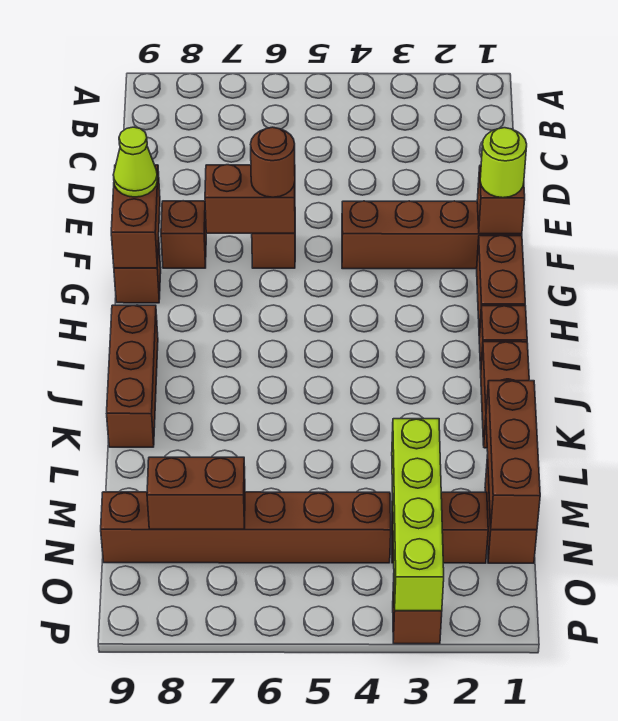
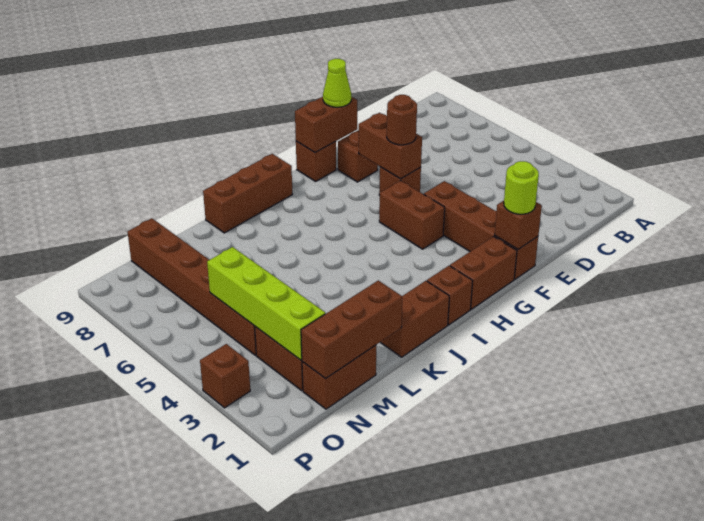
lime 1x4 brick [392,419,444,611] -> lime 1x4 brick turned to [207,247,325,360]
brown 1x2 brick [147,457,245,529] -> brown 1x2 brick moved to [379,181,445,249]

